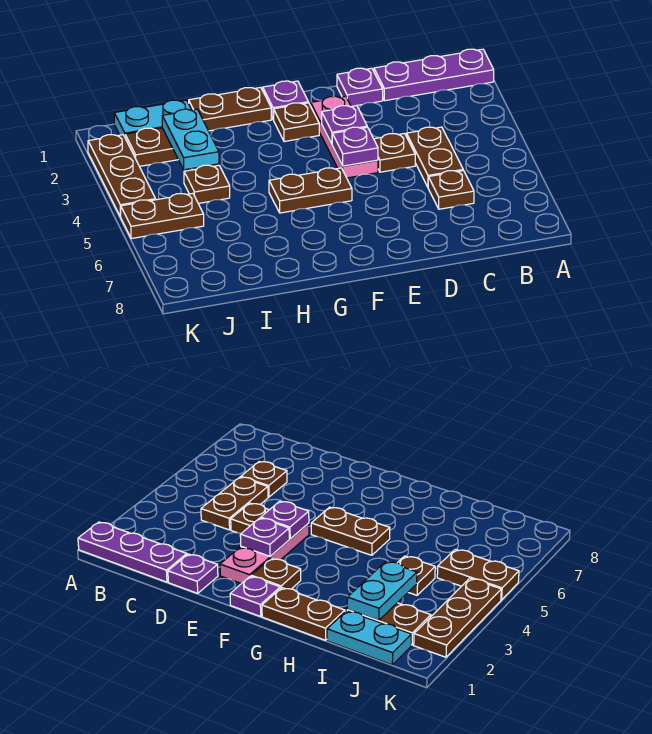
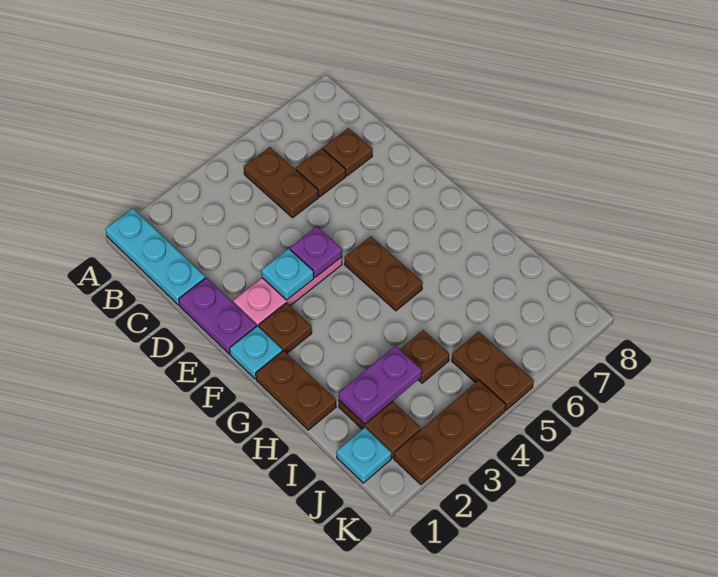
purple 1x3 plate [374,49,494,101] -> cyan 1x3 plate [105,208,205,305]
brown 1x2 plate [407,127,463,187] -> brown 1x2 plate turned to [244,147,319,218]
purple 1x1 plate [337,68,383,106] -> purple 1x2 plate [179,278,256,354]
brown 1x1 plate [374,133,415,172] -> brown 1x1 plate moved to [323,128,372,176]
purple 1x1 plate [322,106,367,144] -> cyan 1x1 plate [261,249,314,300]
purple 1x1 plate [263,81,308,120] -> cyan 1x1 plate [230,326,282,379]
cyan 1x2 plate [114,100,191,136] -> cyan 1x1 plate [337,427,391,483]
cyan 1x2 plate [162,109,219,170] -> purple 1x2 plate [339,346,422,424]

